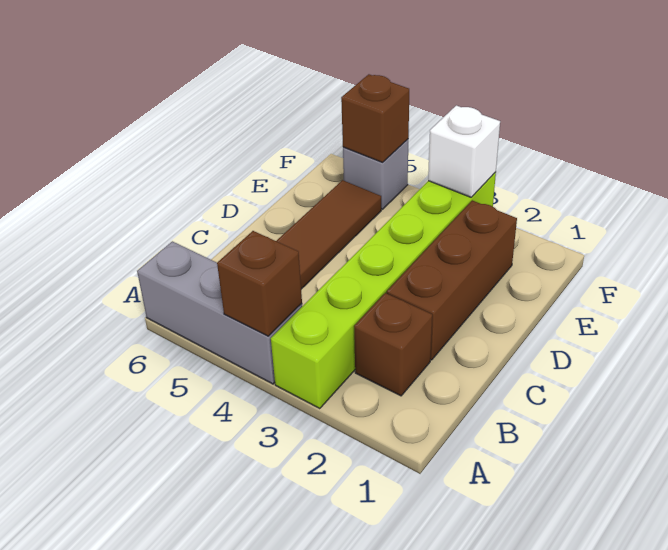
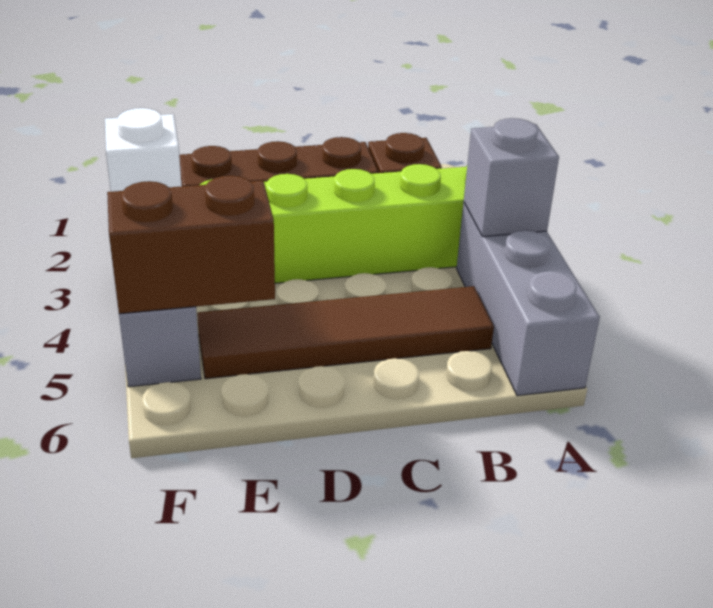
brown 1x1 brick [217,231,302,336] -> grey 1x1 brick [464,118,559,237]
brown 1x1 brick [341,74,409,162] -> brown 1x2 brick [107,176,275,314]

